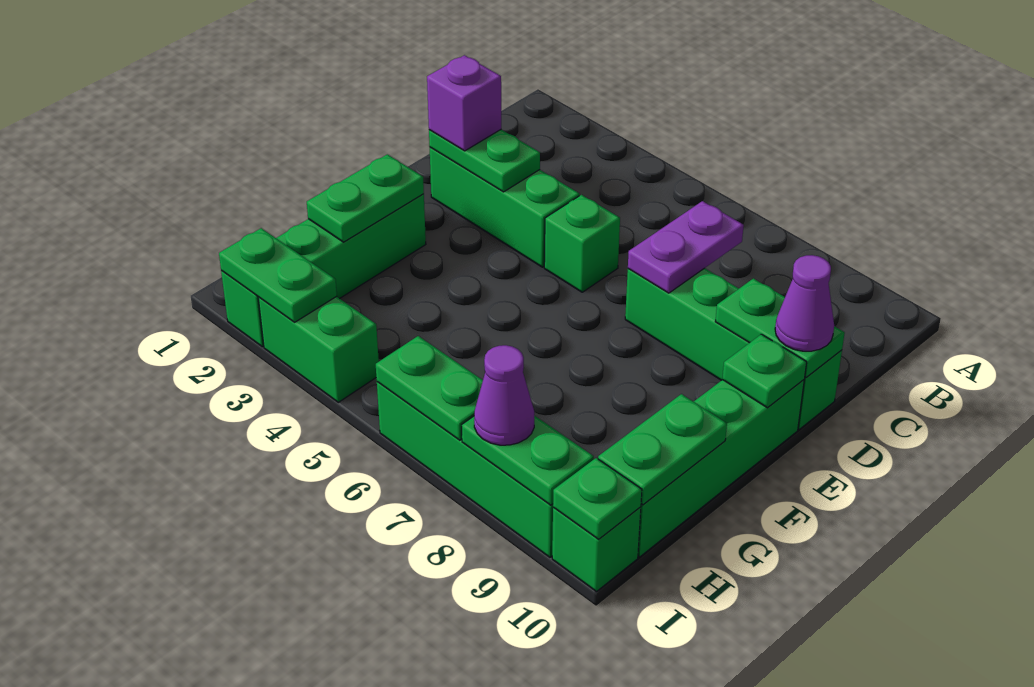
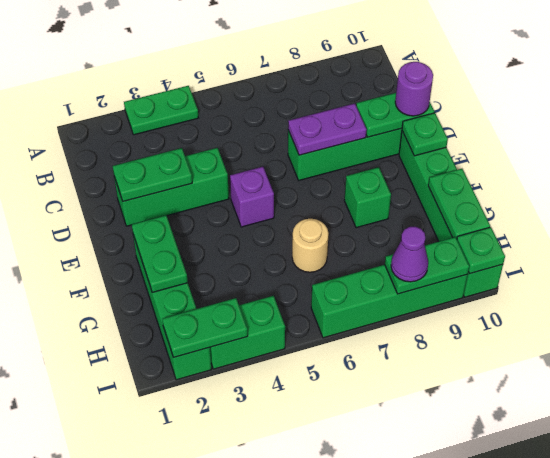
purple 1x2 plate [628,201,744,293] -> purple 1x2 plate turned to [288,103,367,155]
purple 1x1 brick [427,55,501,151] -> purple 1x1 brick moved to [230,167,274,227]
green 1x1 brick [544,195,620,292] -> green 1x1 brick moved to [344,167,391,228]
purple 1x1 cone [775,255,834,351] -> purple 1x1 round brick [395,62,433,116]
none -> tan 1x1 round brick [292,219,329,272]
green 1x2 plate [376,336,483,440] -> green 1x2 plate moved to [124,86,198,135]

